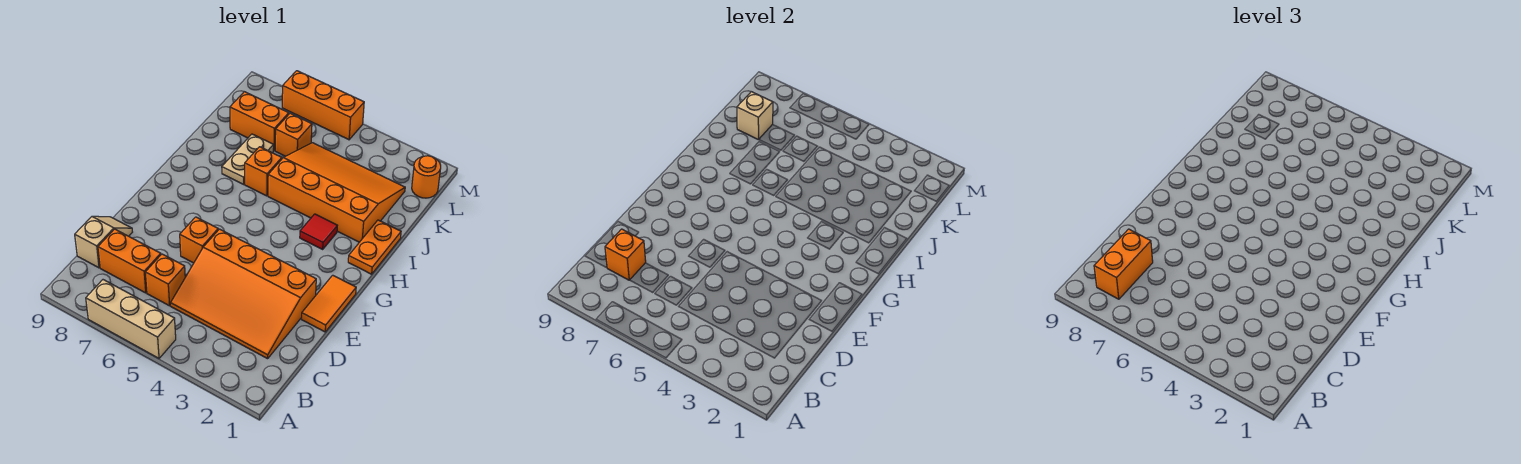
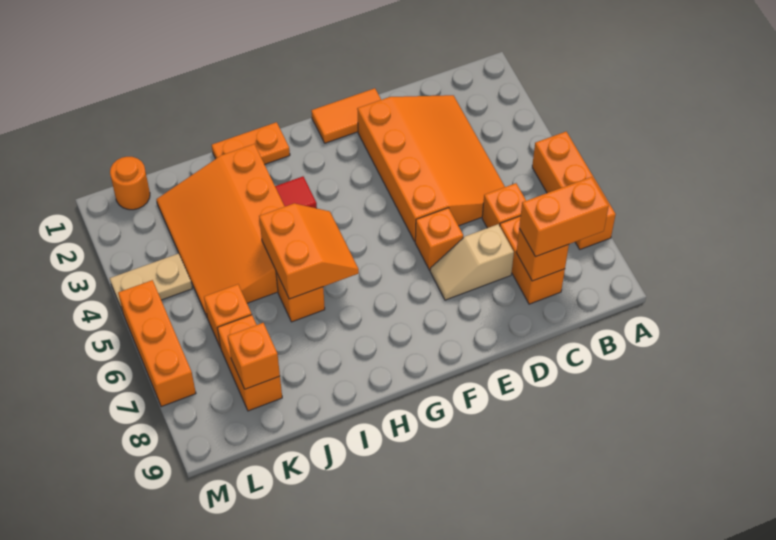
tan 1x3 brick [86,280,176,358] -> orange 1x3 brick [532,132,616,249]
tan 1x2 slope [75,216,132,268] -> tan 1x2 slope moved to [430,224,514,300]
none -> orange 2x2 slope [259,203,359,299]
tan 1x2 plate [222,134,274,184] -> tan 1x2 plate moved to [110,254,192,312]
tan 1x1 brick [737,92,773,140] -> orange 1x1 brick [228,323,280,389]

